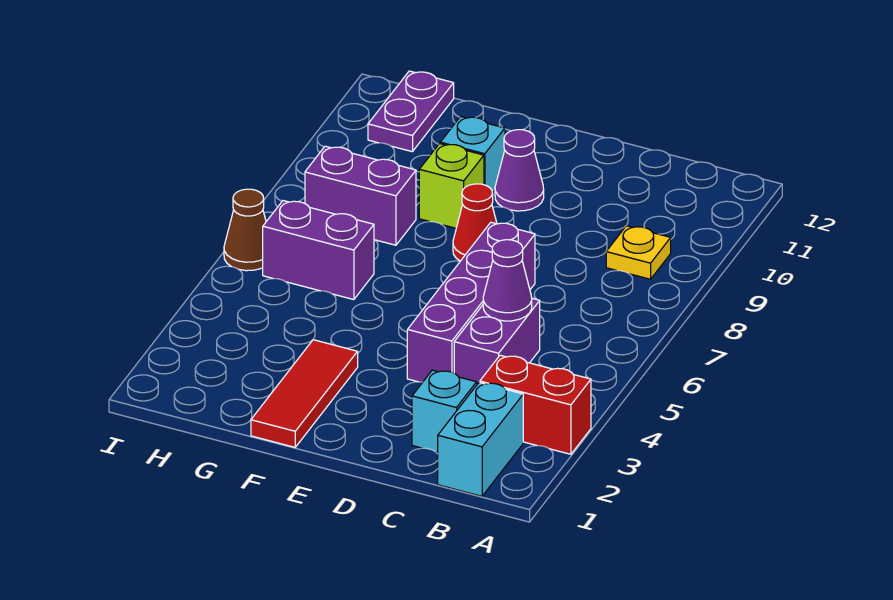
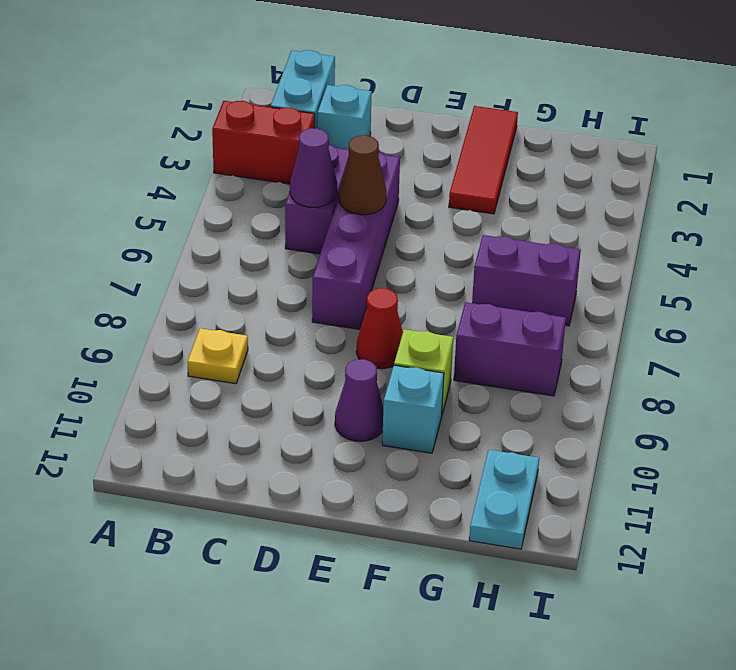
purple 1x2 plate [368,71,454,152] -> cyan 1x2 plate [469,450,539,549]
brown 1x1 cone [224,189,266,271] -> brown 1x1 cone moved to [339,135,386,215]

